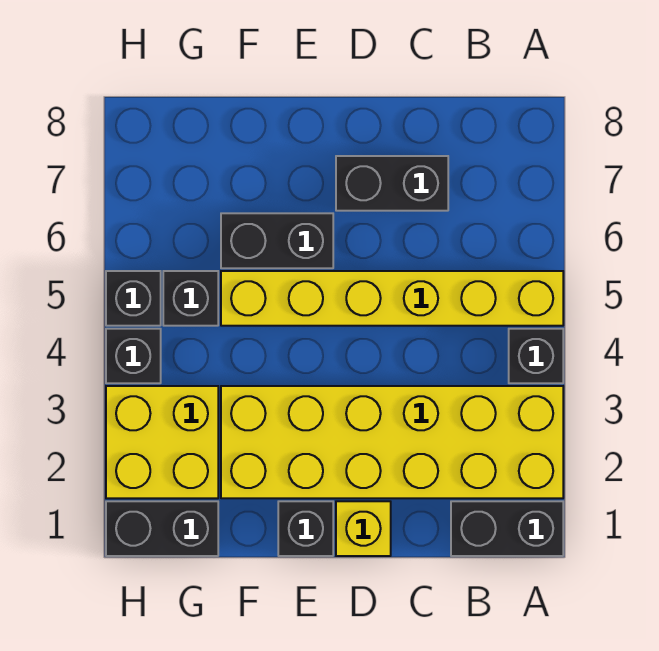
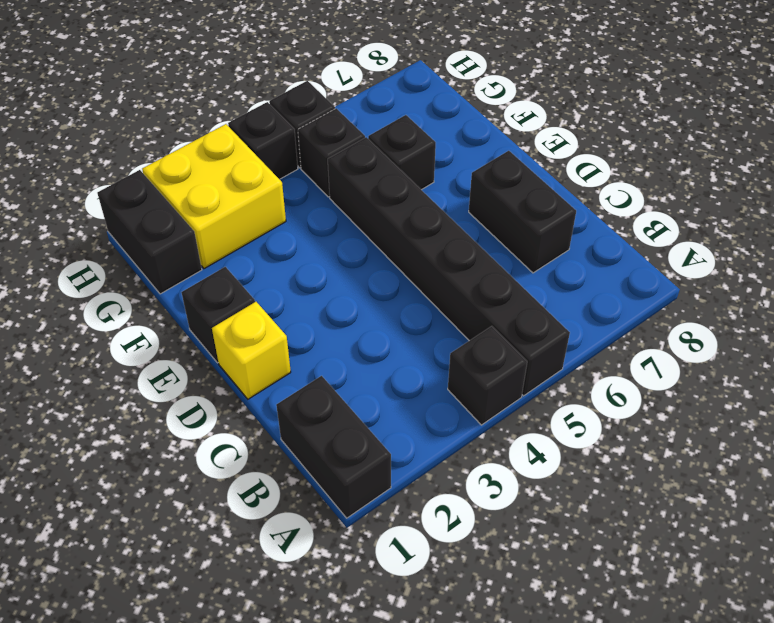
yellow 2x6 brick [221,386,563,498] -> none
yellow 1x6 brick [221,271,563,326] -> black 1x6 brick [328,137,570,396]
black 1x2 brick [221,213,333,268] -> black 1x1 brick [368,115,436,190]

